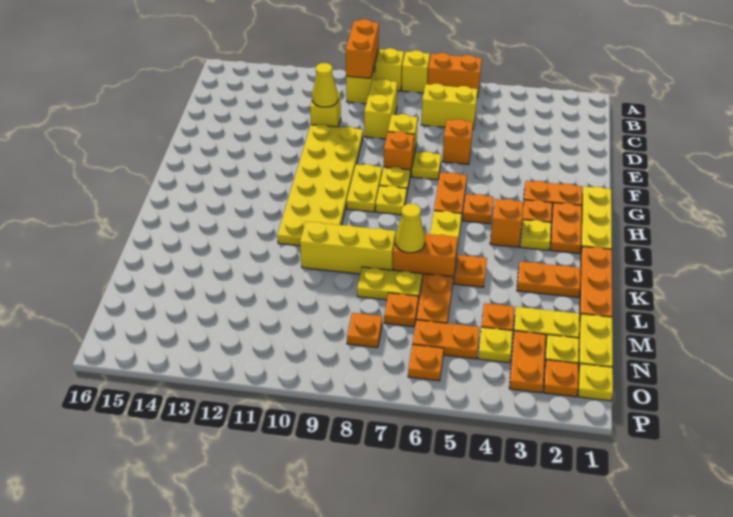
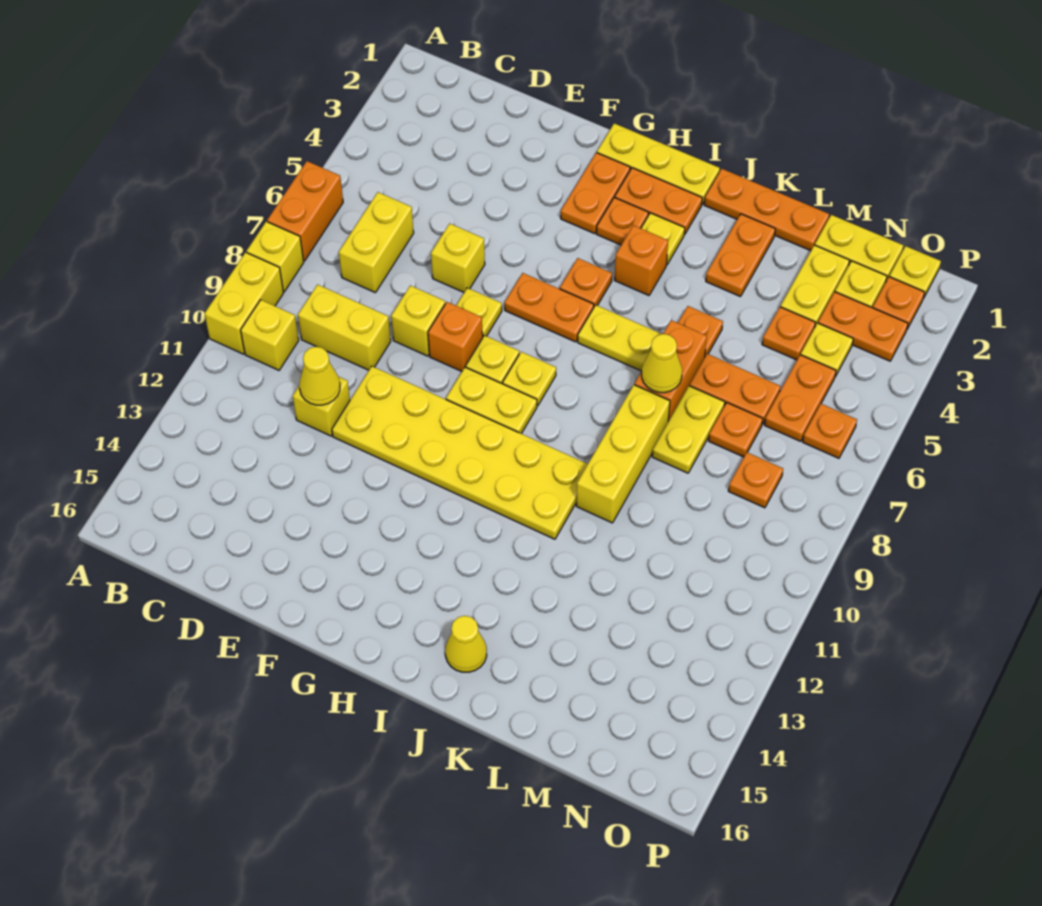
orange 1x2 brick [346,19,379,78] -> none
orange 1x1 brick [442,119,473,164] -> yellow 1x1 brick [431,223,485,292]
none -> yellow 1x1 cone [445,616,487,672]

